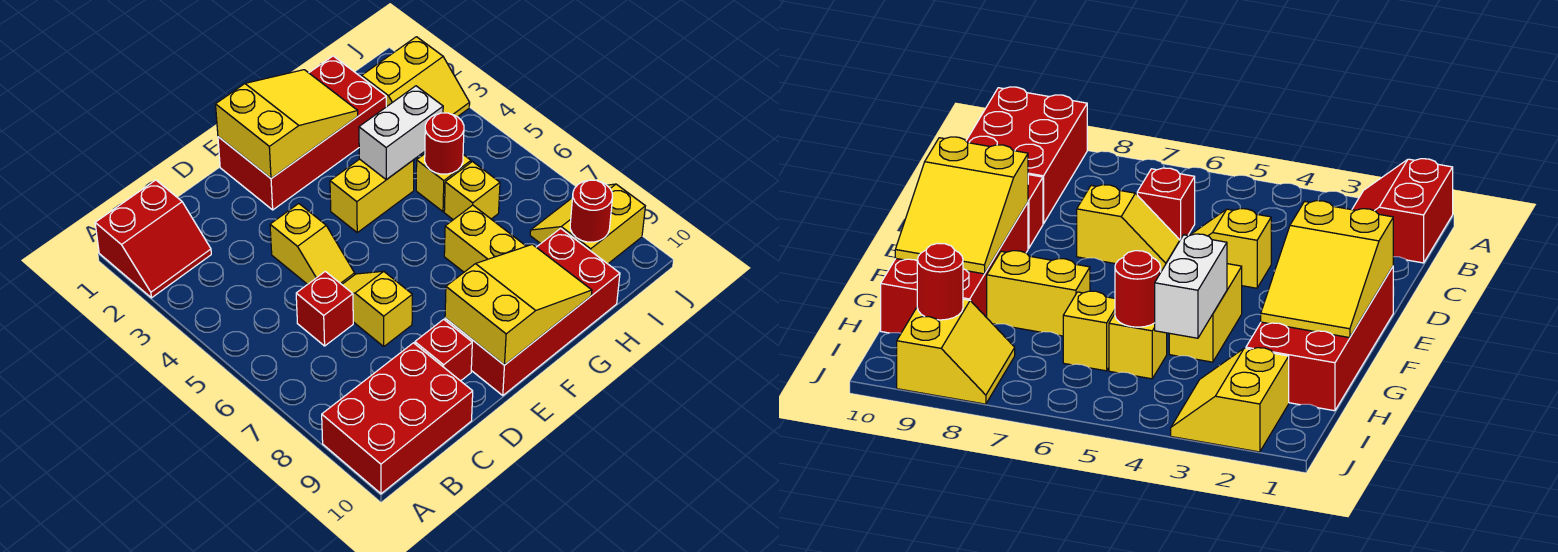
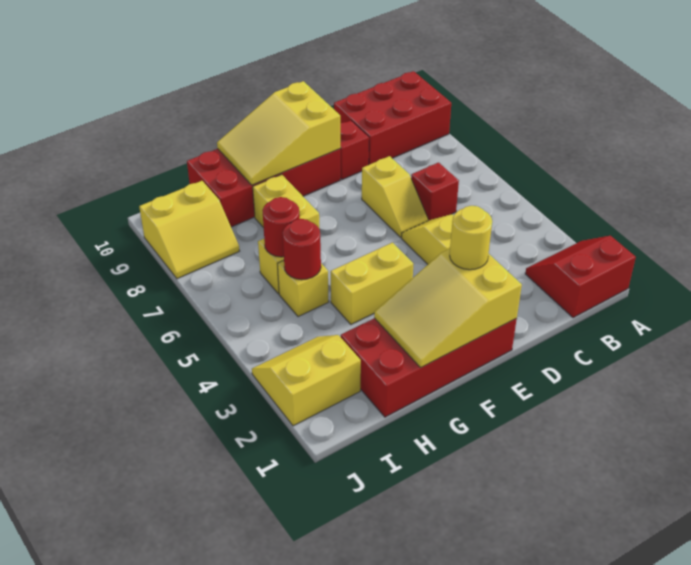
none -> yellow 1x1 round brick [450,206,492,270]
white 1x2 brick [359,86,443,180] -> none
red 1x1 round brick [570,180,613,242] -> red 1x1 round brick moved to [262,197,300,257]

